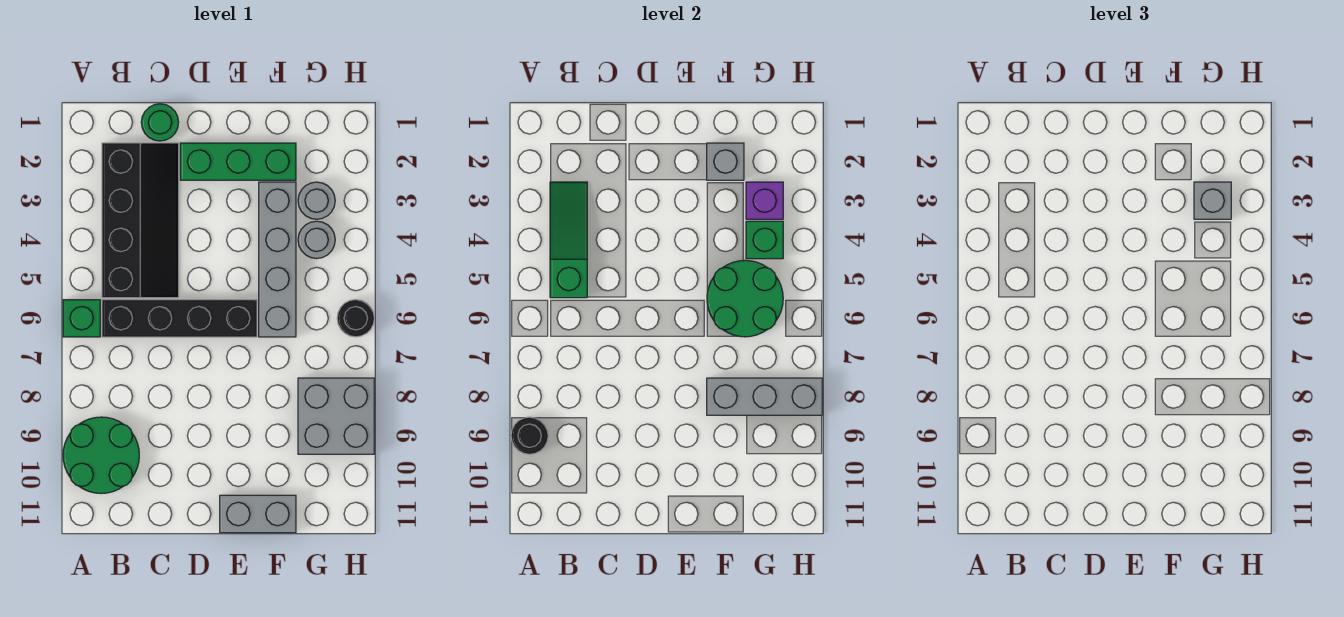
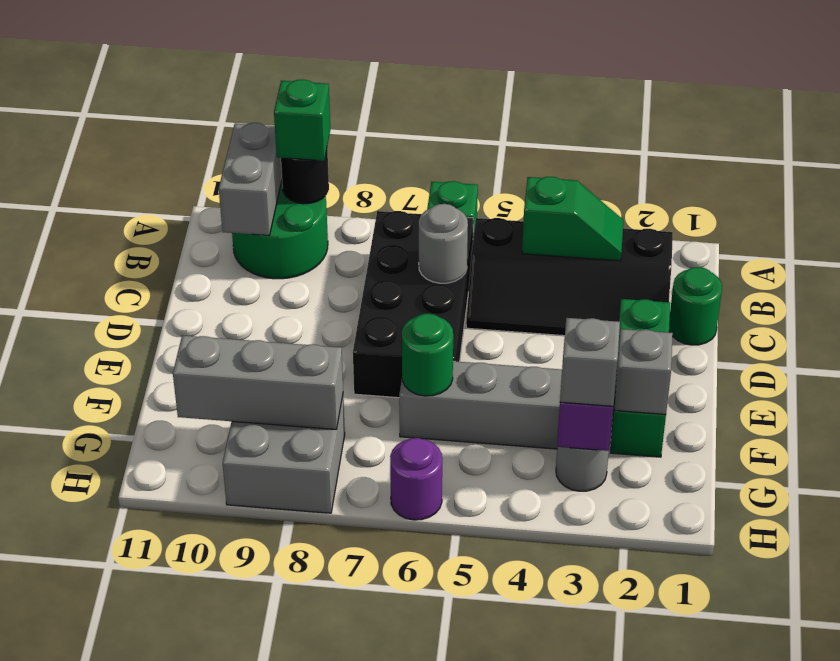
green 1x3 slope [550,182,587,298] -> green 1x2 slope [522,177,623,261]
black 1x4 brick [102,300,257,337] -> black 2x4 brick [353,211,473,398]
grey 1x2 brick [220,495,296,533] -> grey 1x2 brick moved to [219,123,282,236]
green 2x2 round brick [707,260,783,337] -> green 1x1 round brick [402,314,453,396]
grey 1x3 brick [707,378,822,415] -> grey 1x3 brick turned to [173,335,343,430]
grey 1x1 round brick [298,221,335,259] -> grey 1x1 round brick moved to [419,204,468,283]
green 1x1 brick [746,221,783,259] -> green 1x1 brick moved to [274,79,330,161]
black 1x1 round brick [337,300,374,337] -> purple 1x1 round brick [390,438,442,520]

